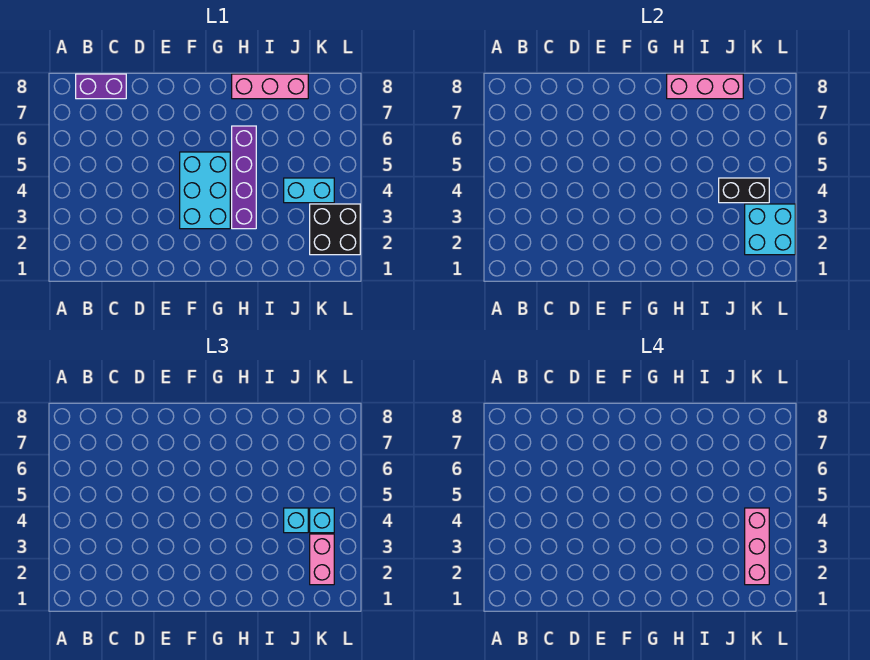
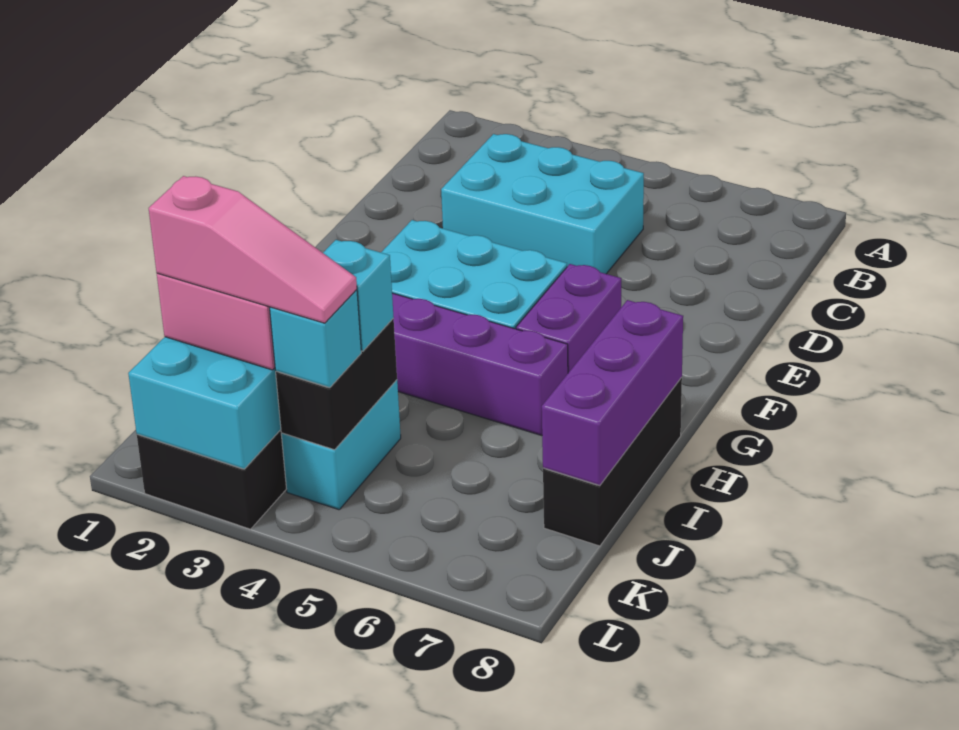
purple 1x2 brick [76,74,126,99] -> purple 1x2 brick moved to [516,264,621,373]
none -> cyan 2x3 brick [441,134,644,274]
pink 1x3 brick [232,74,308,99] -> black 1x3 brick [543,377,682,546]
pink 1x3 brick [667,74,743,99] -> purple 1x3 brick [542,300,683,486]
pink 1x3 brick [745,508,769,585] -> pink 1x3 slope [149,176,357,323]

